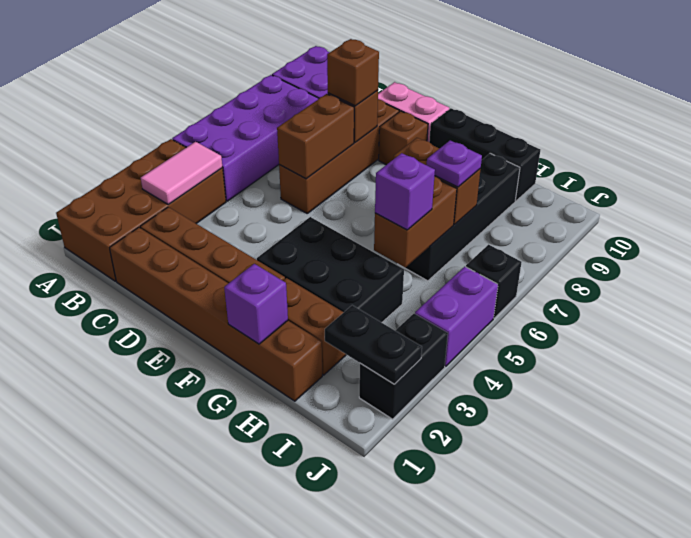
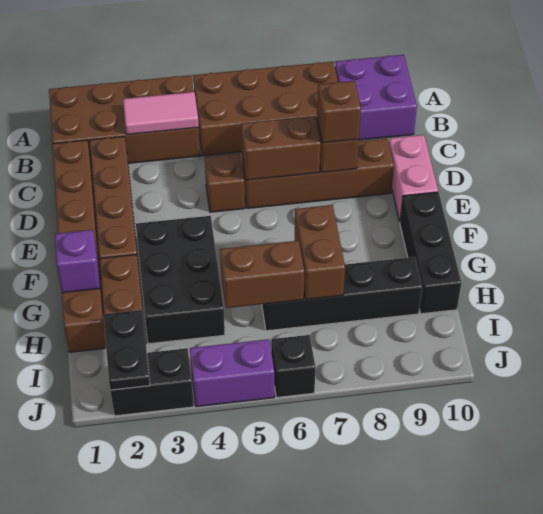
purple 2x4 brick [172,75,319,201] -> brown 2x4 brick [193,62,338,156]
brown 1x1 brick [379,111,428,165] -> brown 1x1 brick moved to [205,153,245,212]
purple 1x1 brick [375,153,435,230] -> none
purple 1x1 plate [427,140,482,187] -> none

